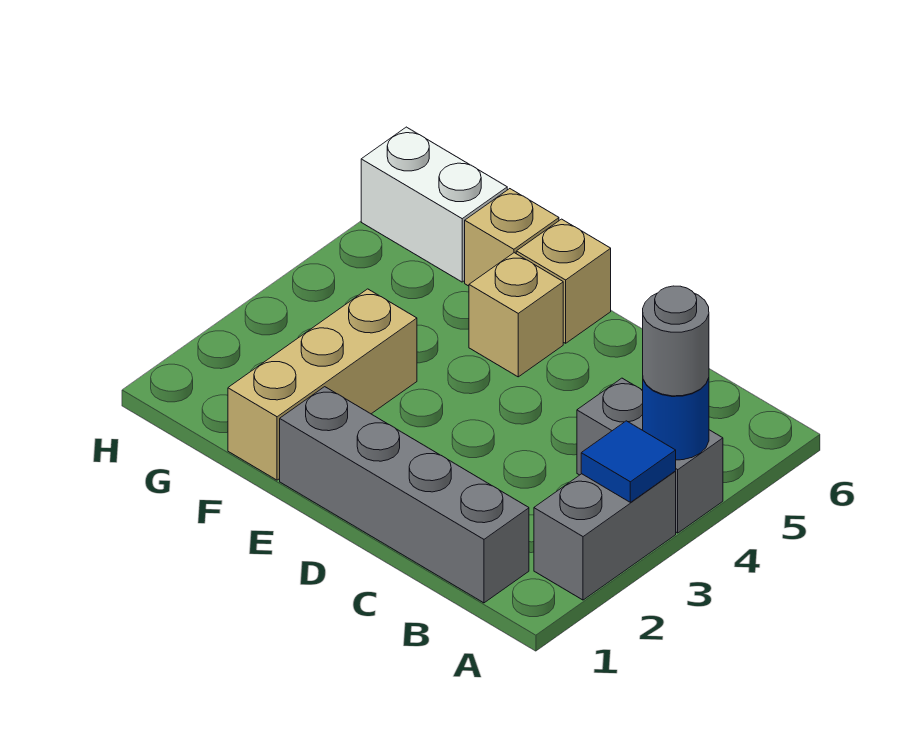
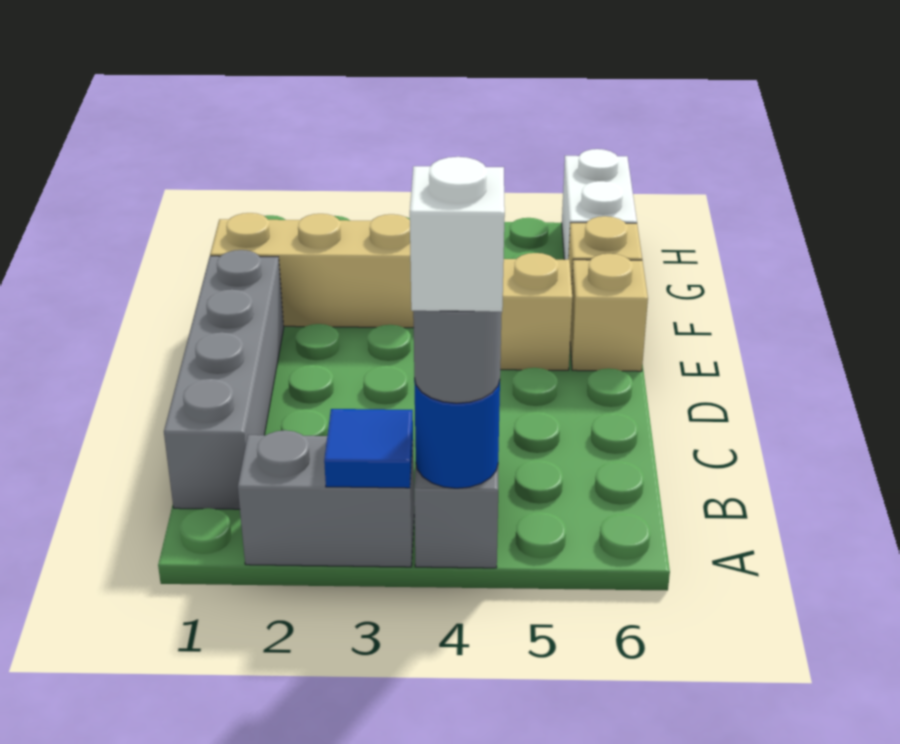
none -> white 1x1 brick [410,157,505,312]

